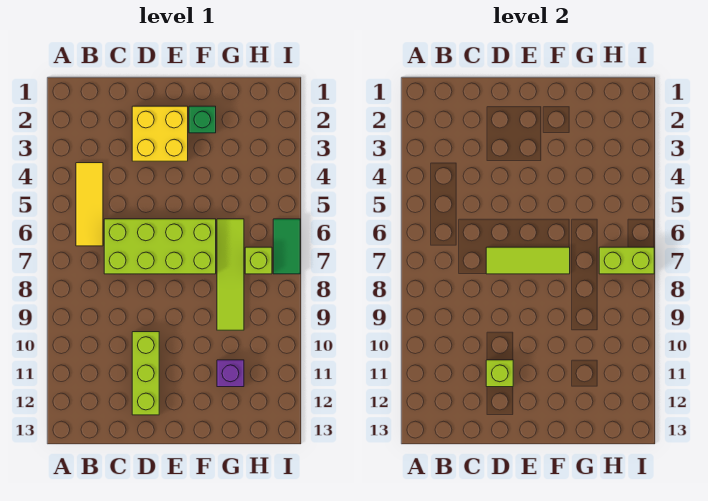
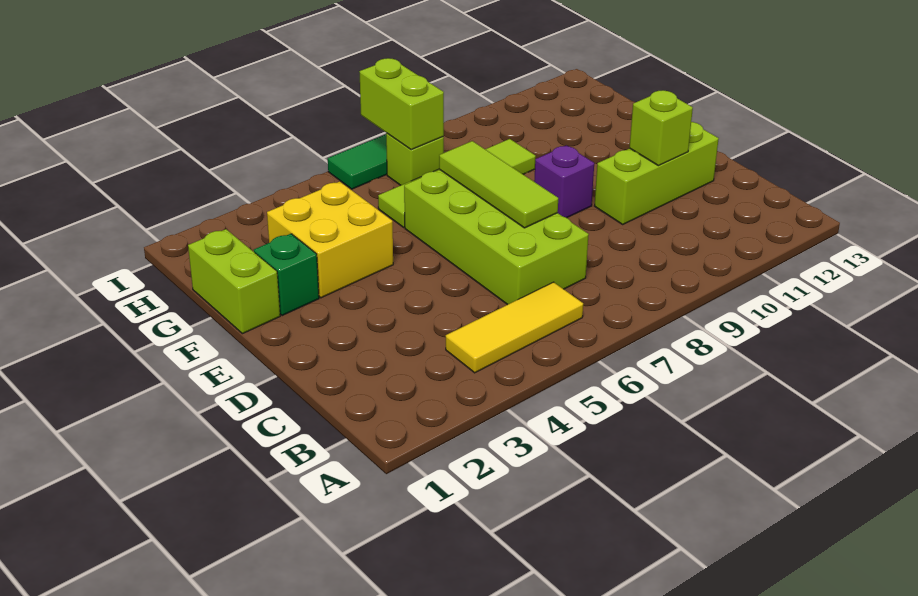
yellow 2x2 brick [132,106,188,161] -> yellow 2x2 brick moved to [267,182,393,298]
none -> lime 1x2 brick [188,229,280,334]
purple 1x1 brick [217,360,244,387] -> purple 1x1 brick moved to [534,145,594,218]

